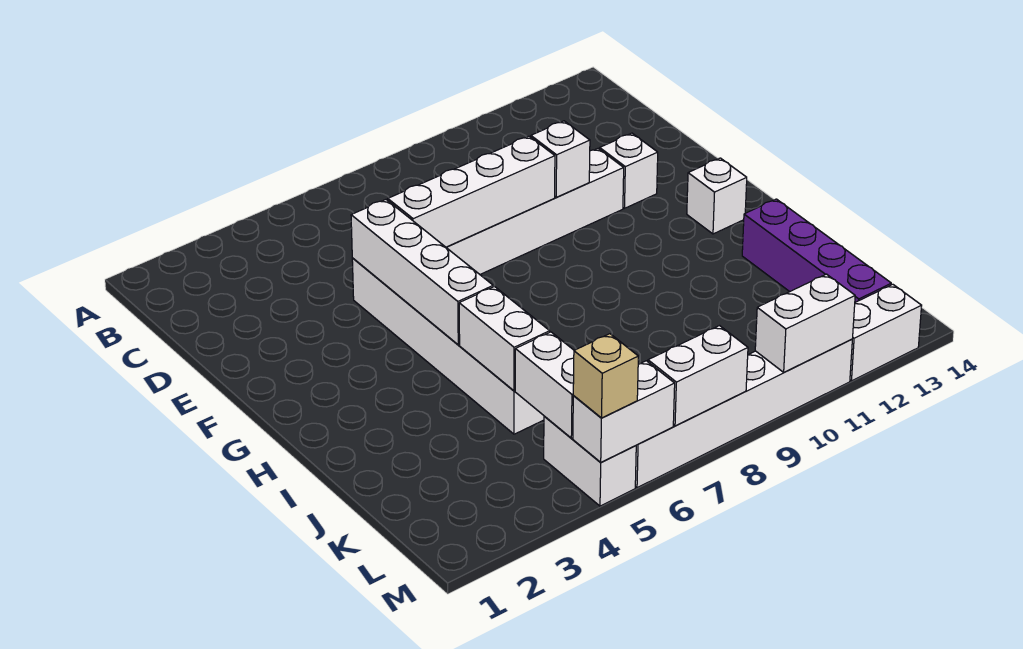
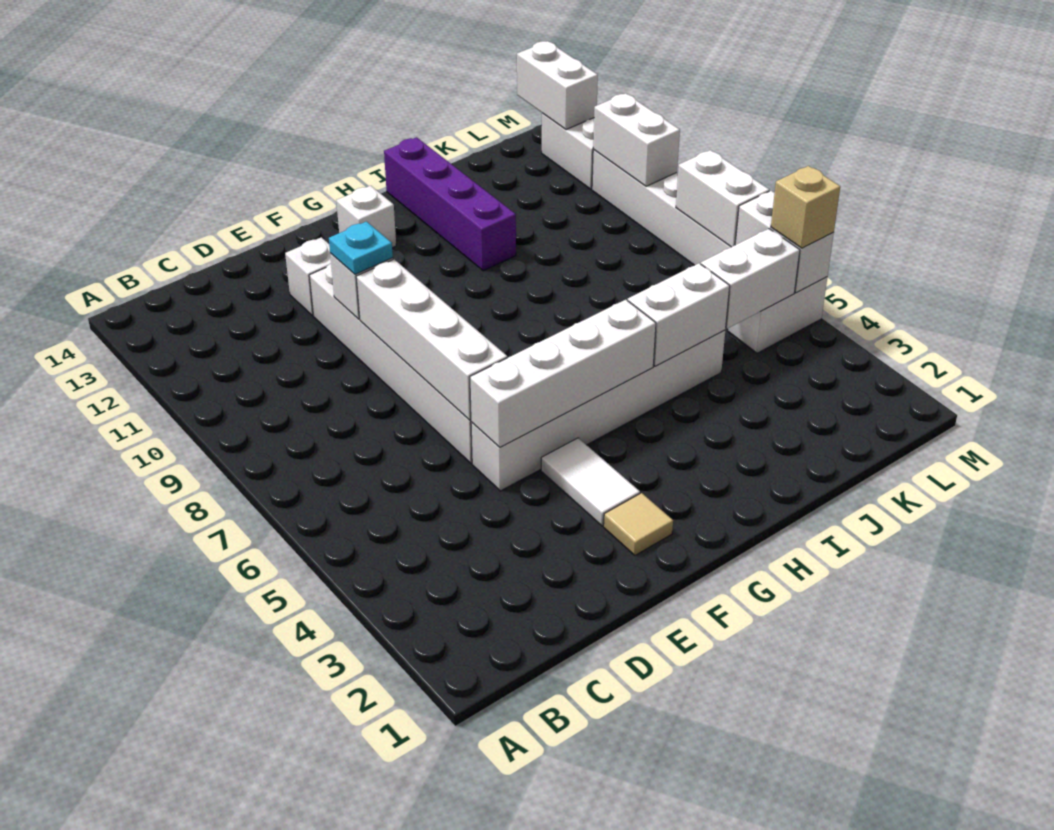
none -> cyan 1x1 plate [329,222,393,274]
none -> tan 1x1 tile [604,493,673,555]
none -> white 1x2 tile [541,438,640,526]
purple 1x4 brick [742,199,891,302] -> purple 1x4 brick turned to [384,137,516,271]
none -> white 1x2 brick [517,41,598,130]

